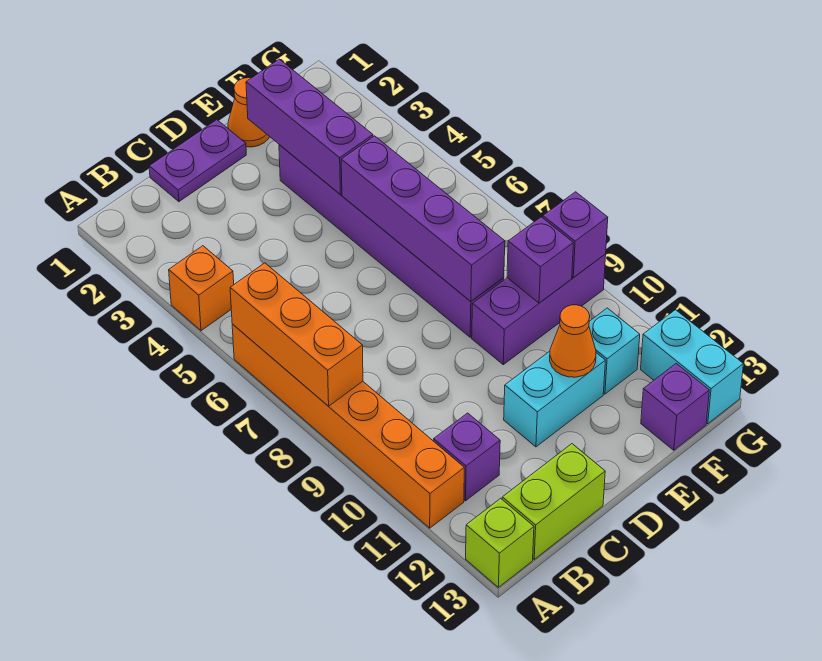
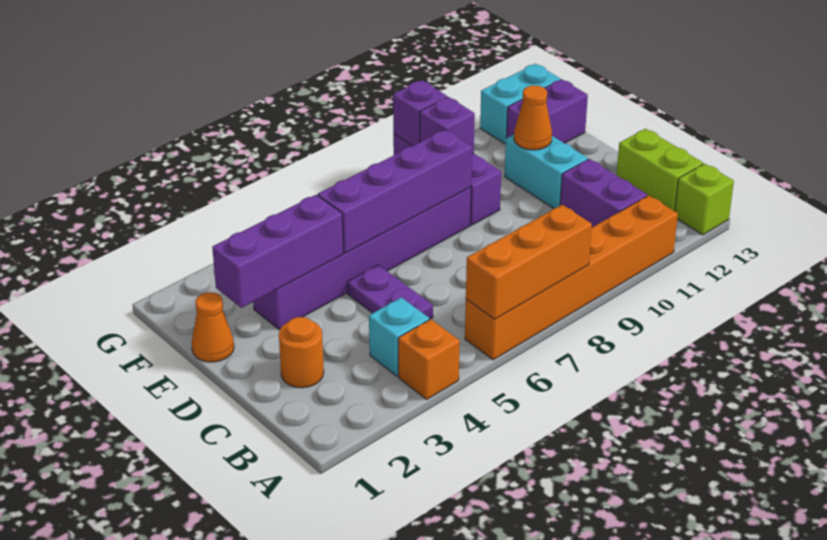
purple 1x1 brick [434,413,500,501] -> purple 1x2 brick [560,159,647,227]
purple 1x2 plate [149,120,246,202] -> purple 1x2 plate moved to [347,265,433,320]
none -> orange 1x1 round brick [279,317,324,388]
cyan 1x1 brick [589,308,640,394] -> cyan 1x1 brick moved to [369,297,429,376]
purple 1x1 brick [641,364,709,450] -> purple 1x2 brick [506,80,588,143]

